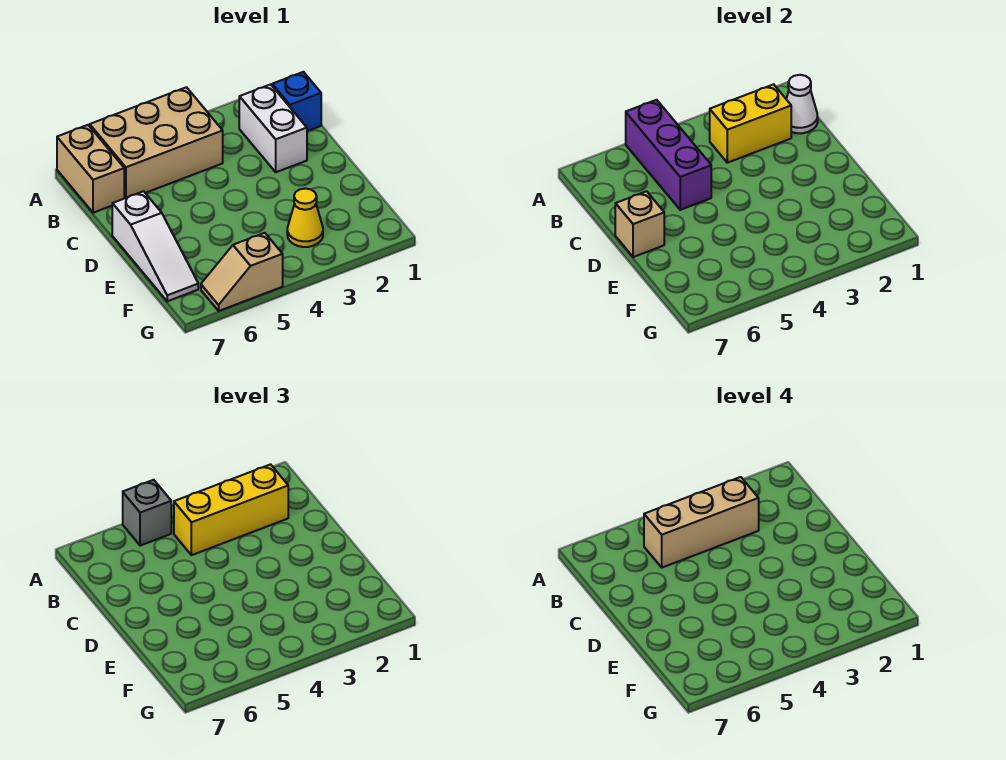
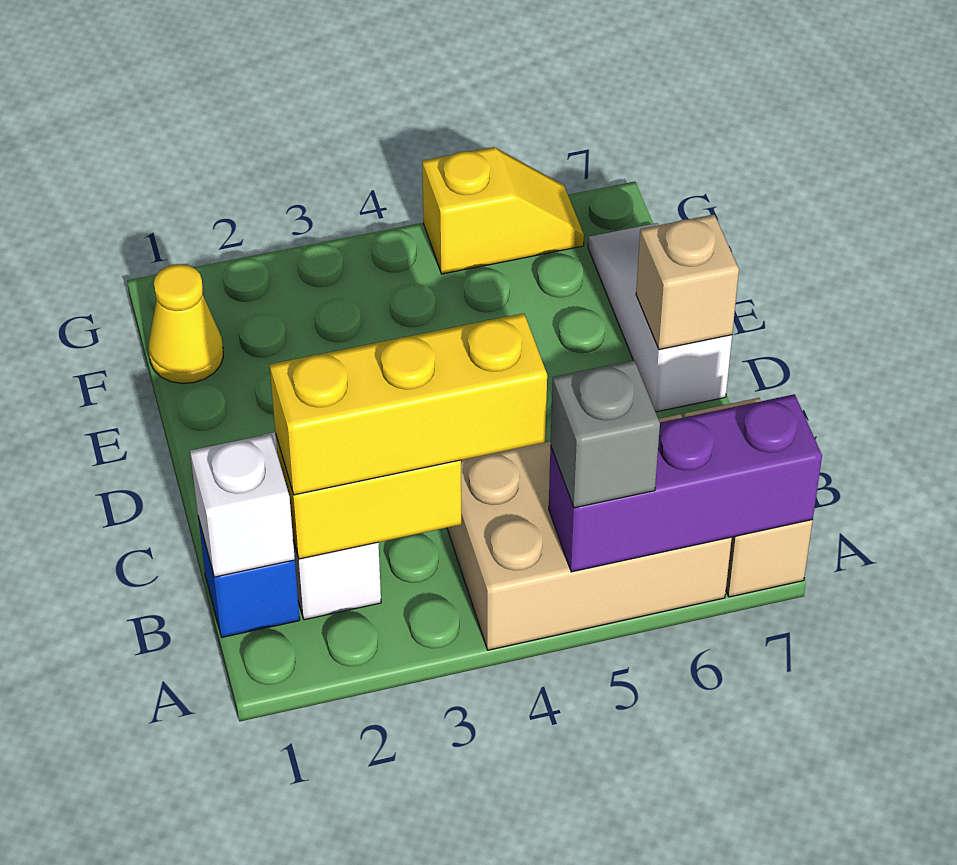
purple 1x3 brick [626,100,711,210] -> purple 1x3 brick turned to [549,394,822,572]
white 1x1 cone [786,75,818,133] -> white 1x1 brick [190,434,295,577]
tan 1x3 brick [644,477,759,568] -> none
yellow 1x1 cone [287,188,323,247] -> yellow 1x1 cone moved to [148,264,223,384]
tan 1x2 slope [201,233,283,311] -> yellow 1x2 slope [422,147,584,274]

